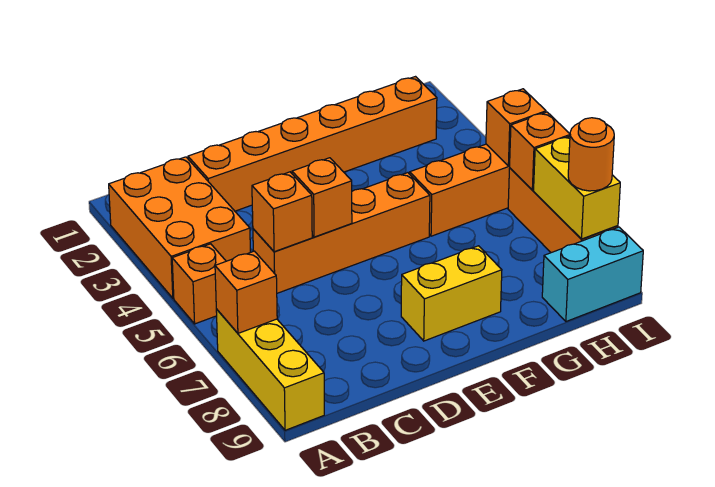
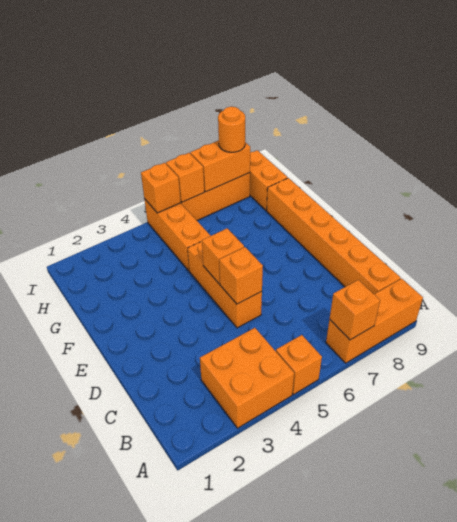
orange 2x3 brick [109,157,250,298] -> orange 2x2 brick [200,328,294,428]
yellow 1x3 brick [216,309,324,430] -> orange 1x3 brick [326,279,423,363]
orange 1x6 brick [188,77,437,211] -> orange 1x6 brick moved to [267,178,400,294]
orange 1x4 brick [253,173,430,293] -> orange 1x3 brick [188,241,262,328]
orange 1x1 brick [252,172,312,252] -> orange 1x1 brick moved to [202,228,244,284]
yellow 1x2 brick [401,246,502,341] -> none
cyan 1x2 brick [542,227,643,321] -> orange 1x2 brick [250,150,288,210]
yellow 1x2 brick [534,136,620,239] -> orange 1x2 brick [190,141,250,192]

